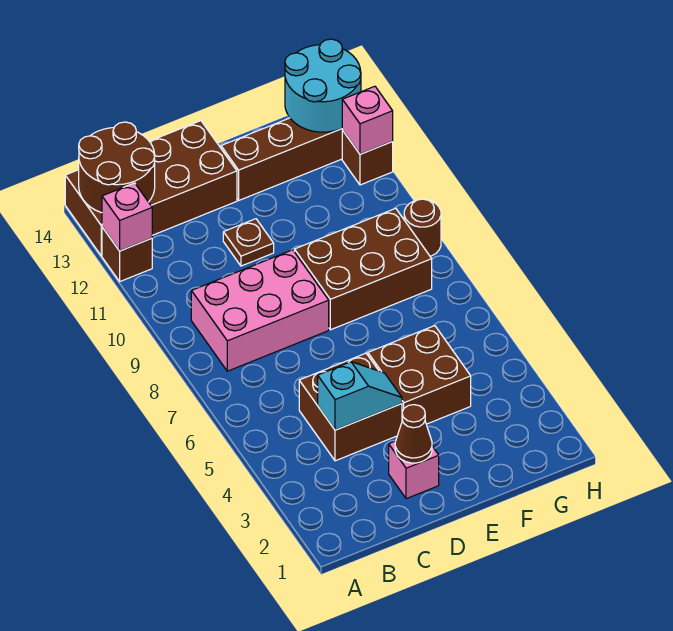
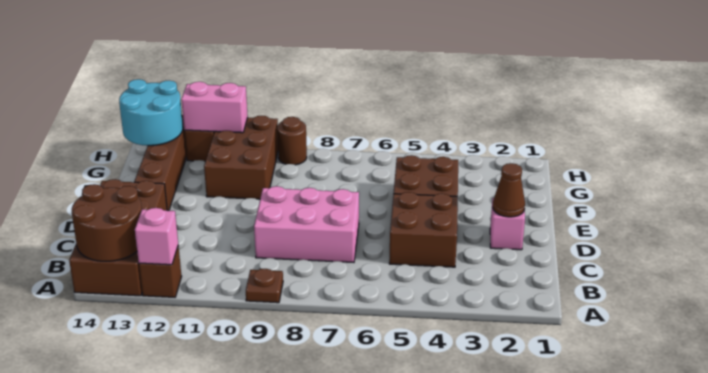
pink 2x3 brick [191,250,329,371] -> pink 2x3 brick turned to [254,186,359,262]
cyan 1x2 slope [318,362,402,430] -> none
brown 1x1 plate [223,219,274,266] -> brown 1x1 plate moved to [246,269,283,303]
brown 2x3 brick [294,208,432,330] -> brown 2x3 brick moved to [204,116,278,199]
pink 1x1 brick [342,86,393,154] -> pink 1x2 brick [181,82,248,133]

